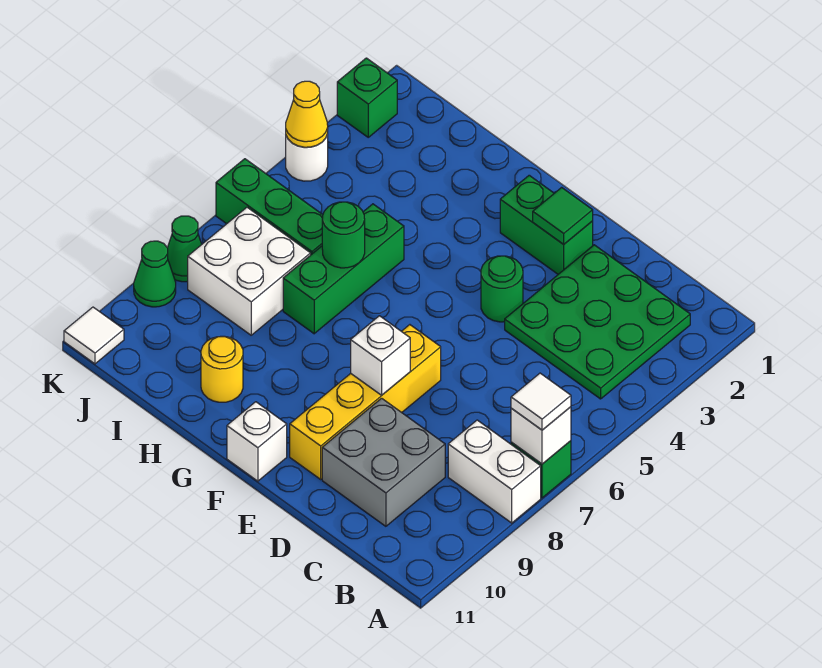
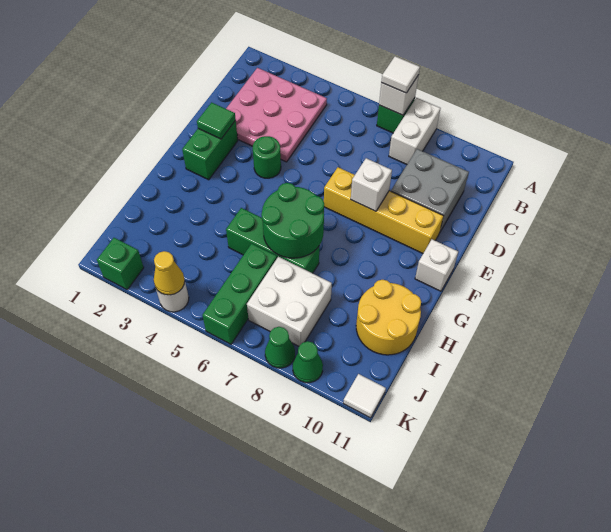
green 3x3 plate [505,245,690,399] -> pink 3x3 plate [226,68,327,162]
green 1x1 round brick [322,202,365,268] -> green 2x2 round brick [261,183,324,258]
yellow 1x1 round brick [201,336,243,402] -> yellow 2x2 round brick [356,280,421,355]

